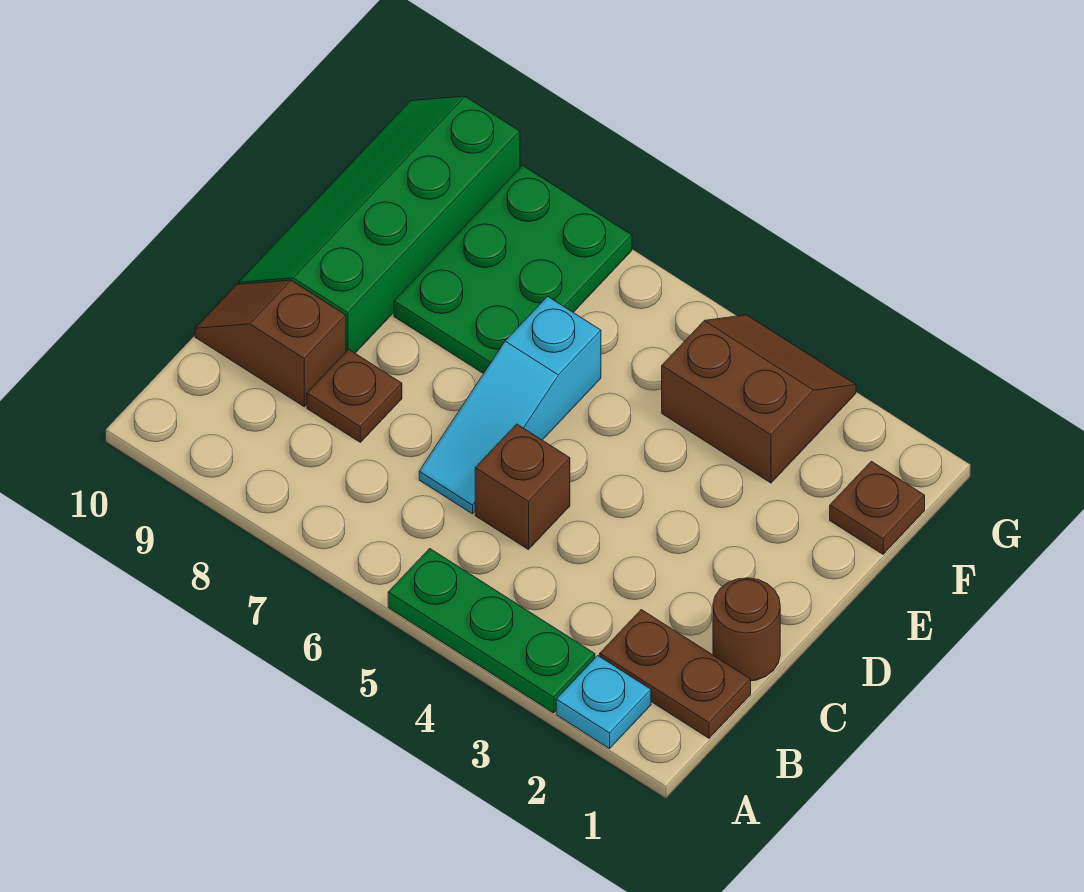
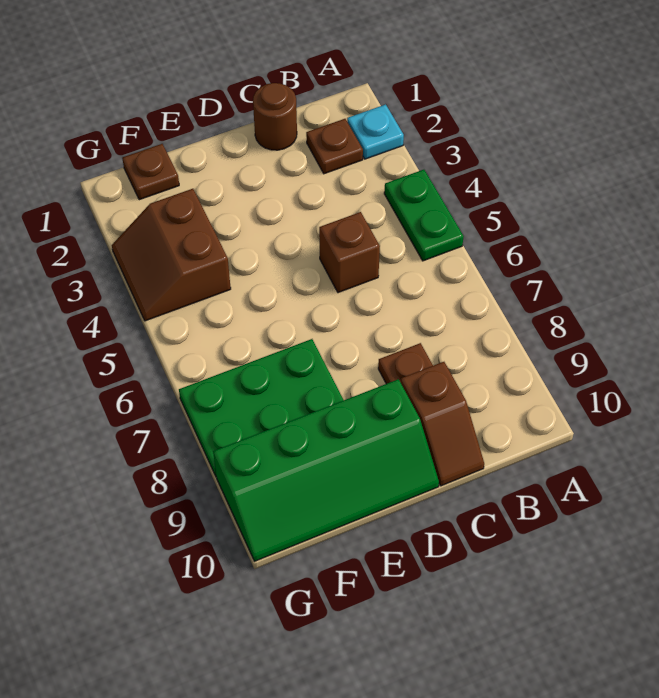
green 1x3 plate [388,548,595,713] -> green 1x2 plate [384,170,464,261]
brown 1x2 plate [600,610,751,738] -> brown 1x1 plate [306,119,363,174]
cyan 1x3 slope [419,296,601,514] -> none

